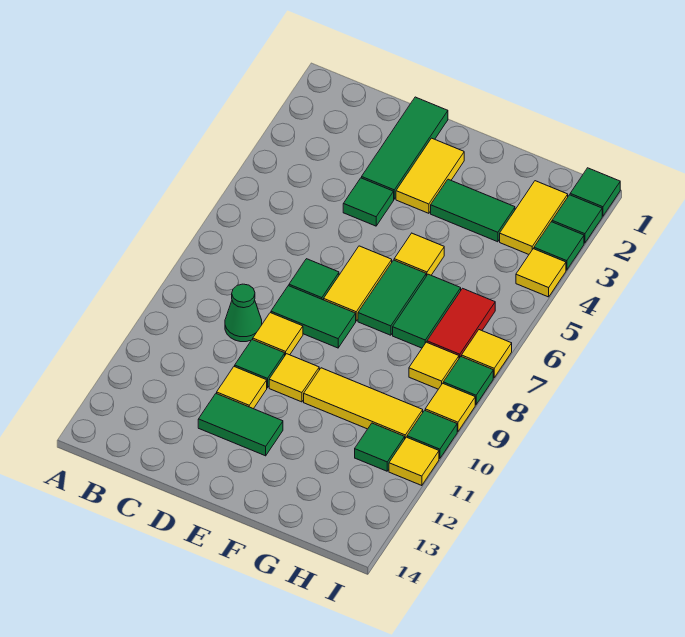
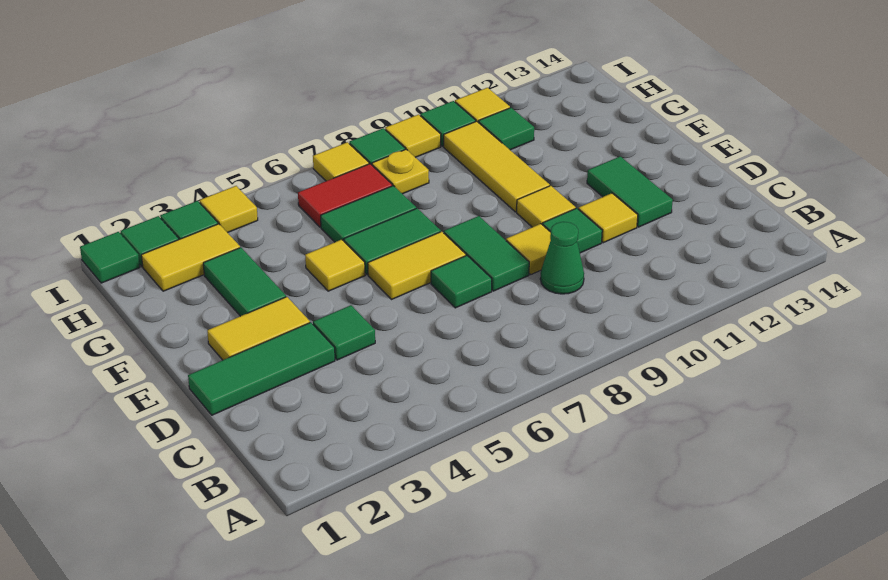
yellow 1x1 tile [409,342,459,389] -> yellow 1x1 plate [372,149,429,194]

